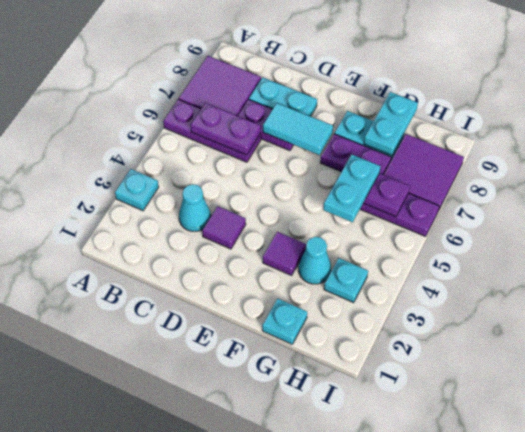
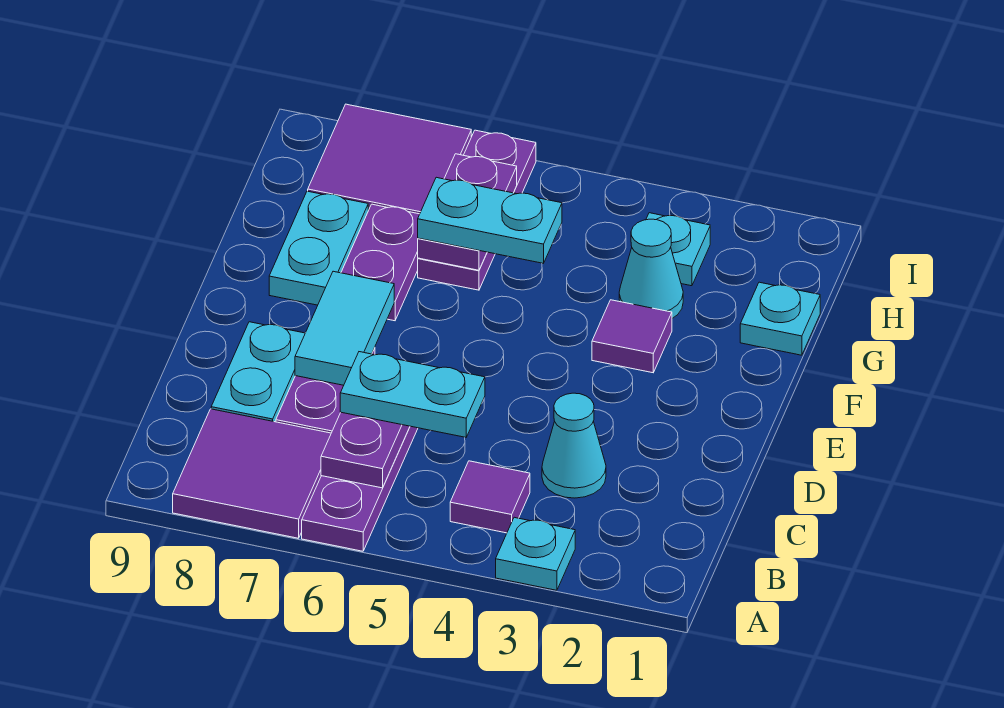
purple 1x1 tile [202,206,246,249] -> purple 1x1 tile moved to [450,461,530,533]
cyan 1x2 plate [364,92,418,155] -> cyan 1x2 plate moved to [340,352,485,437]

